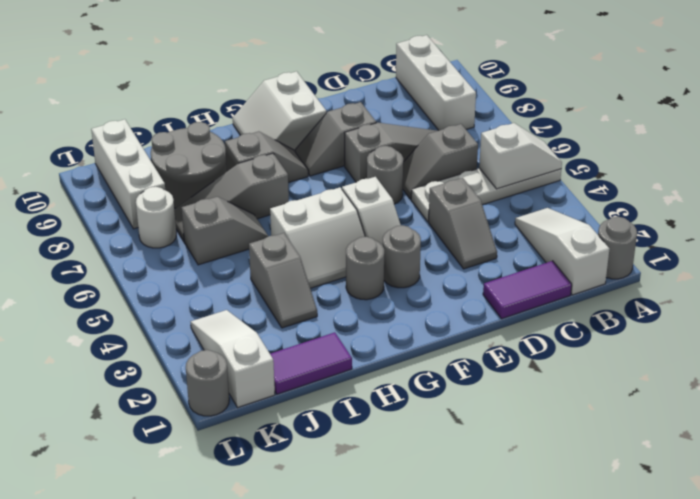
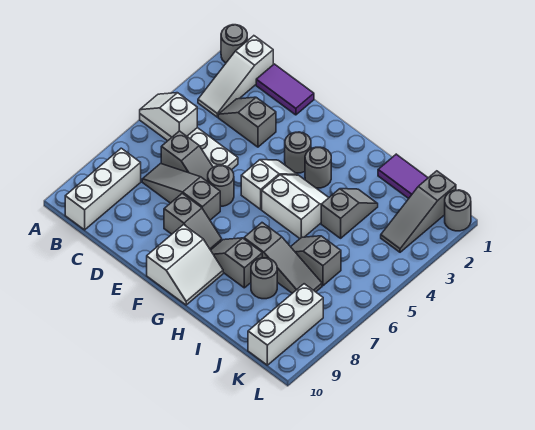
grey 1x2 slope [429,178,497,269] -> grey 1x2 slope turned to [218,97,276,147]
grey 2x2 round brick [151,122,227,208] -> grey 1x1 round brick [251,258,277,299]
white 1x3 slope [191,310,275,408] -> grey 1x3 slope [381,171,456,252]
white 1x1 round brick [136,187,176,248] -> none

